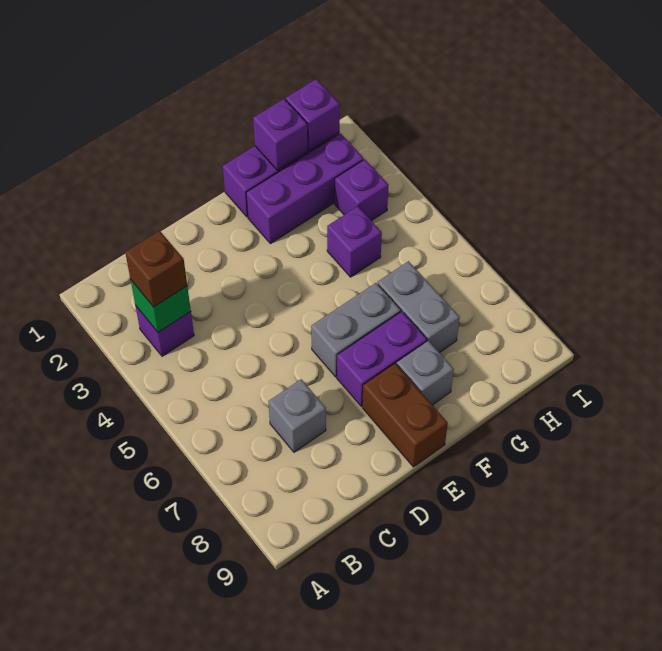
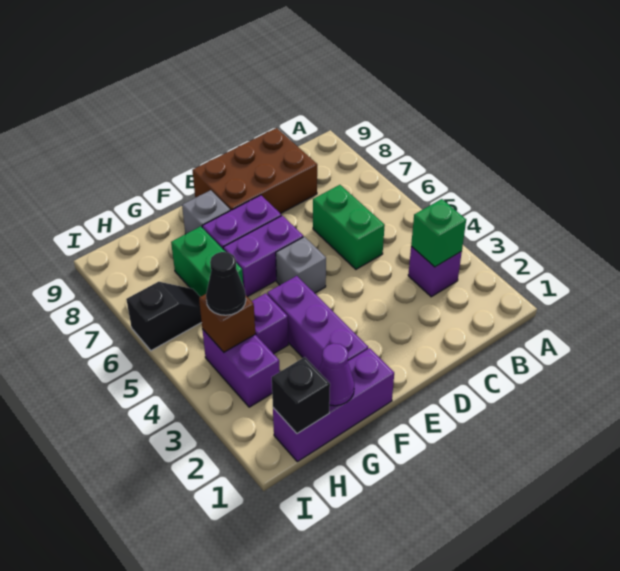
brown 1x1 brick [125,231,187,307] -> brown 1x1 brick moved to [199,294,255,352]
none -> green 1x2 brick [313,185,385,269]
grey 1x1 brick [268,379,326,452] -> grey 1x1 brick moved to [276,237,326,293]
grey 1x2 brick [311,283,401,377] -> purple 1x2 brick [223,216,303,297]
brown 1x2 brick [362,364,448,467] -> brown 2x3 brick [192,128,317,214]
purple 1x3 brick [246,133,364,244] -> purple 1x3 brick turned to [267,276,368,371]
purple 1x1 brick [253,99,308,171] -> purple 1x1 cone [319,343,354,406]
grey 1x2 brick [378,261,460,353] -> green 1x2 brick [171,226,243,297]
purple 1x1 brick [286,79,340,151] -> black 1x1 brick [272,357,330,434]
purple 1x1 brick [335,160,388,221] -> purple 1x2 brick [202,329,280,407]
none -> black 1x1 cone [206,252,246,315]
none -> black 1x2 slope [126,282,202,351]

